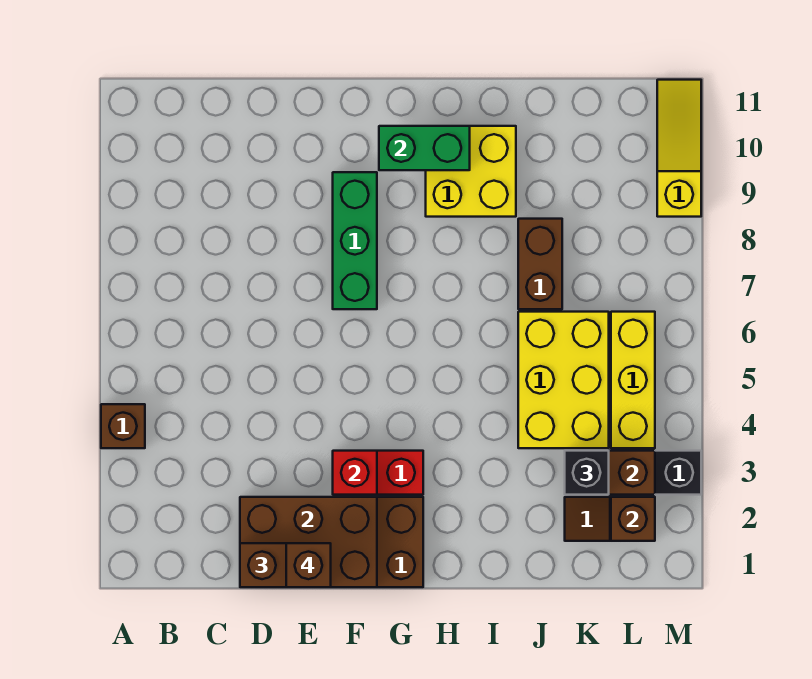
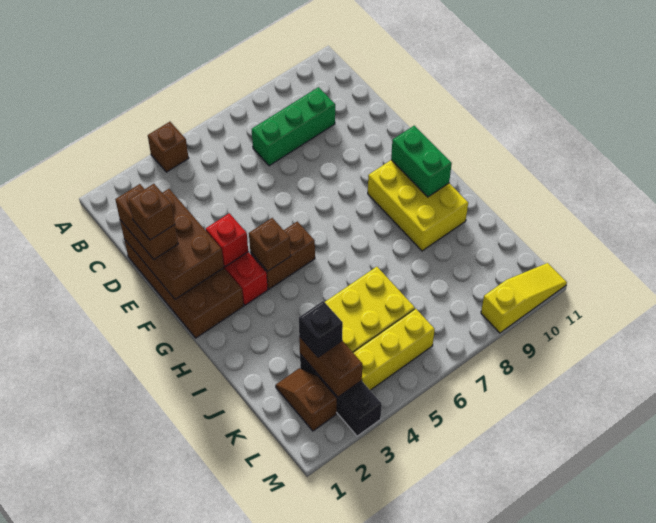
green 1x3 brick [333,172,377,309] -> green 1x3 brick moved to [252,87,335,166]
yellow 2x2 brick [426,126,516,217] -> yellow 2x3 brick [368,160,468,251]
brown 1x2 brick [518,219,562,309] -> brown 1x2 brick moved to [250,221,315,289]
brown 1x1 brick [611,497,655,541] -> brown 1x1 brick moved to [249,218,291,271]

